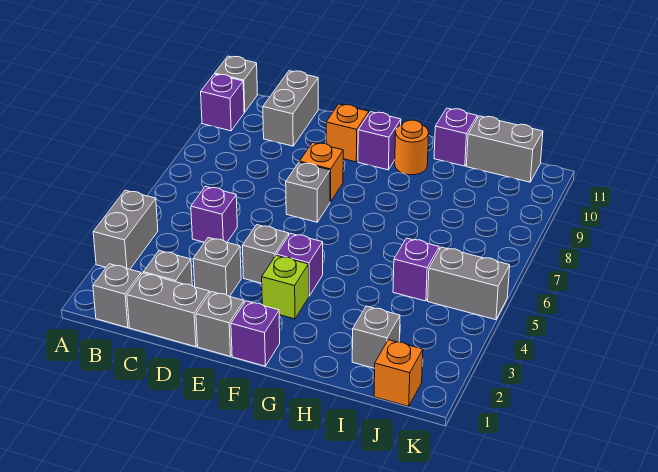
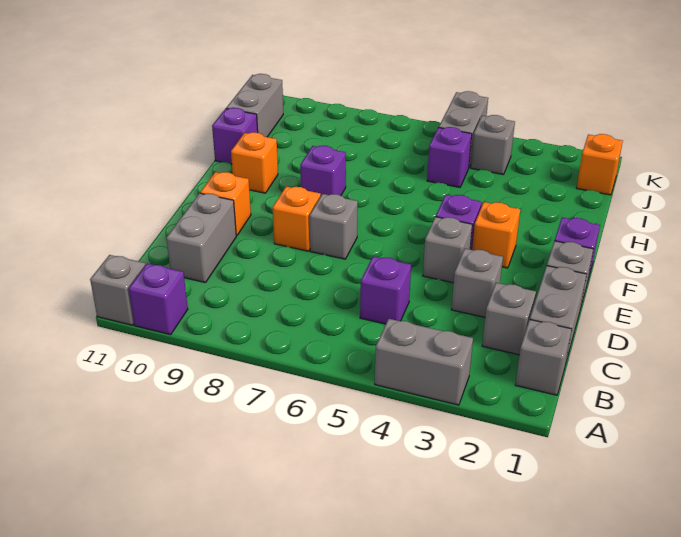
grey 1x2 brick [263,71,318,146] -> grey 1x2 brick turned to [166,193,236,283]
lime 1x1 brick [262,256,309,319] -> orange 1x1 brick [472,202,520,268]
purple 1x1 brick [358,112,401,170] -> purple 1x1 brick moved to [300,146,346,196]
orange 1x1 round brick [395,120,429,175] -> orange 1x1 brick [231,132,278,193]
grey 1x1 brick [352,306,400,368] -> grey 1x1 brick moved to [471,115,515,175]

